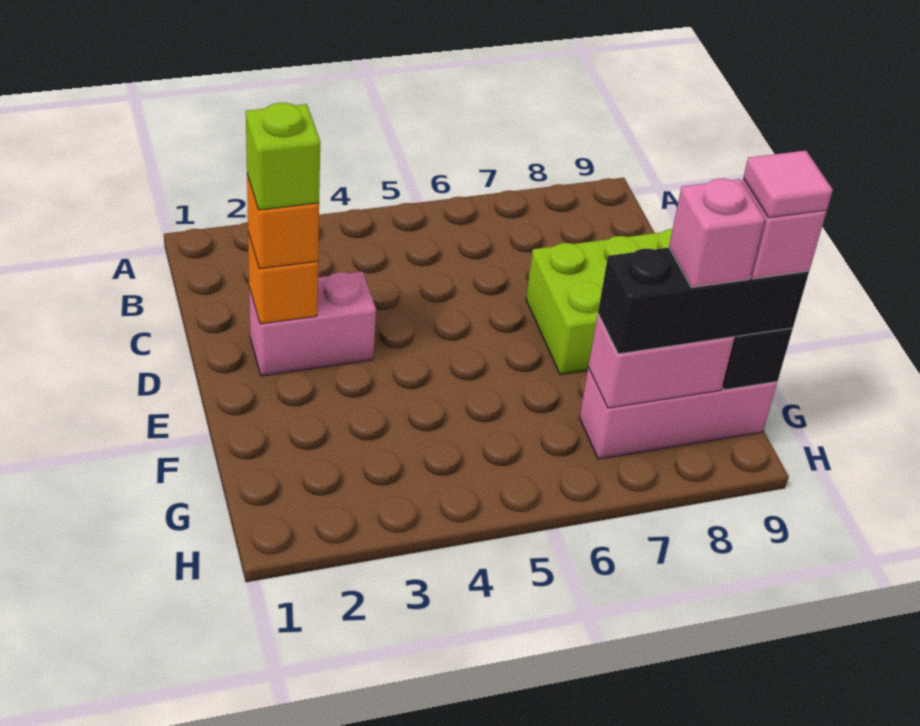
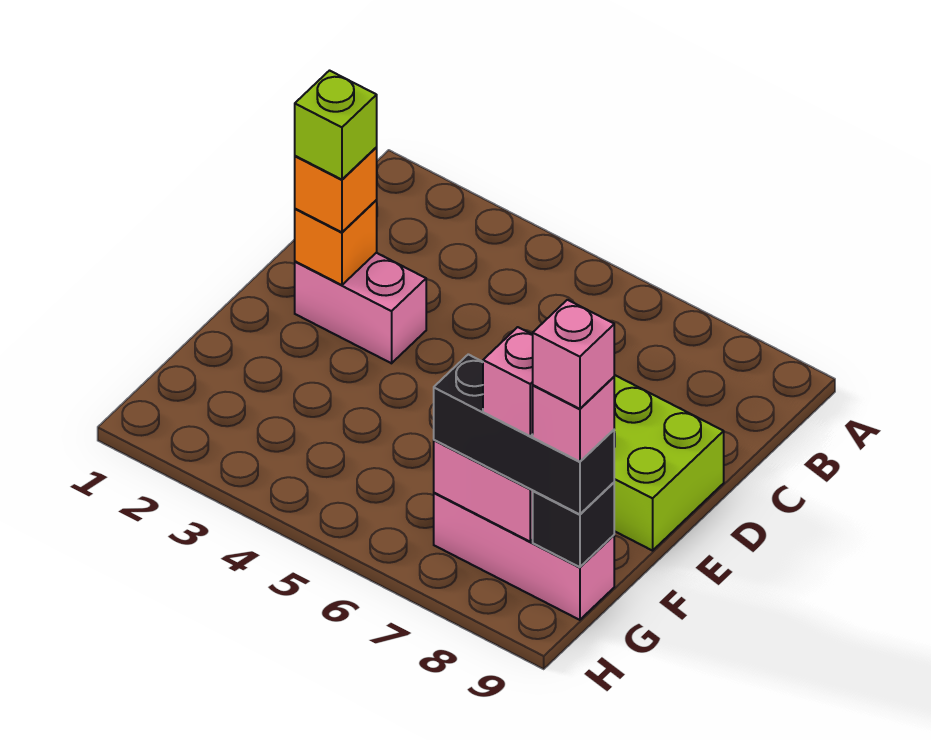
pink 1x1 tile [743,151,833,218] -> pink 1x1 brick [533,300,614,409]

